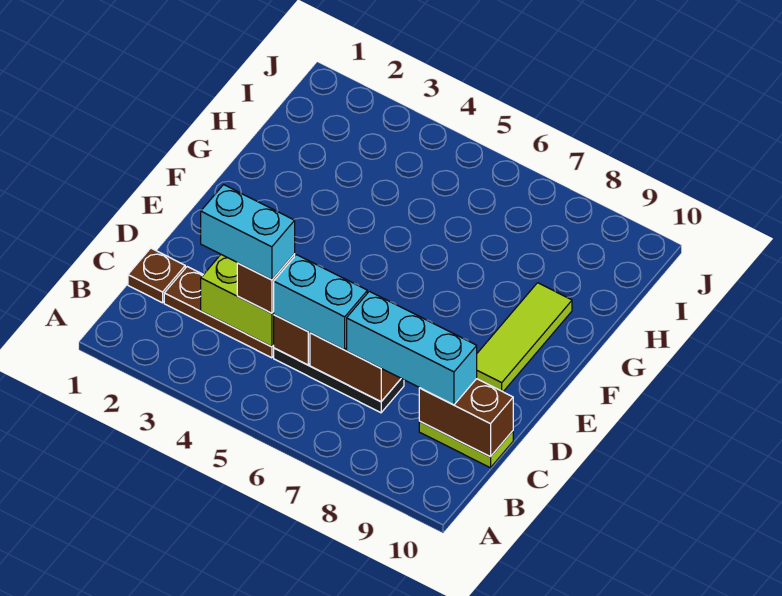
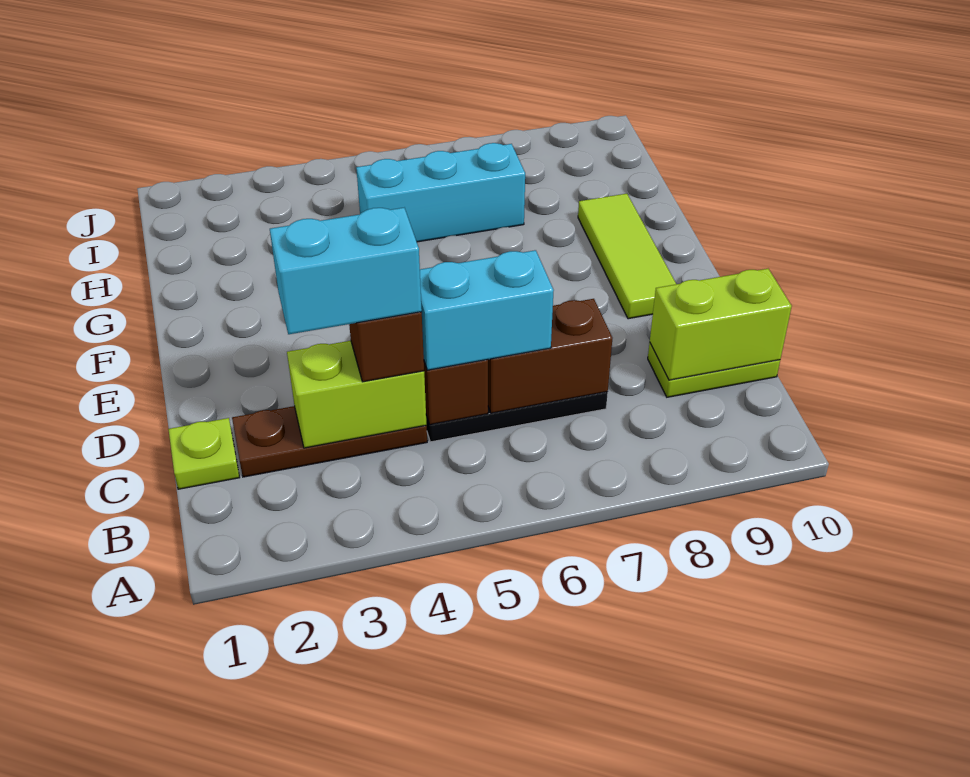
brown 1x1 plate [128,248,185,303] -> lime 1x1 plate [168,418,240,489]
cyan 1x3 brick [347,291,477,405] -> cyan 1x3 brick moved to [356,143,525,242]
brown 1x2 brick [419,379,513,457] -> lime 1x2 brick [650,269,792,380]

